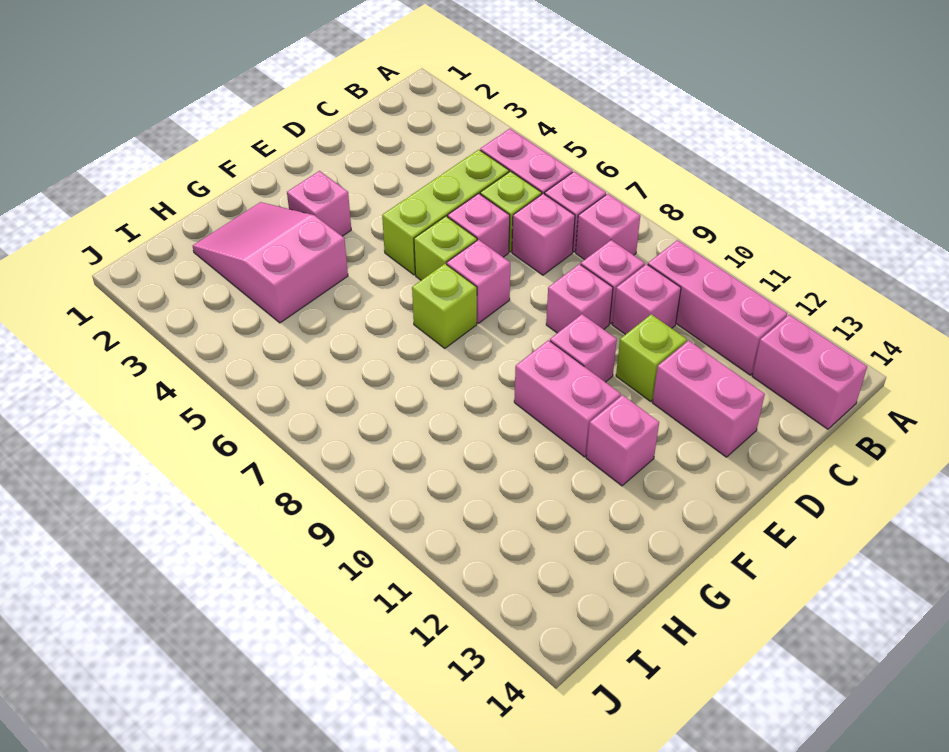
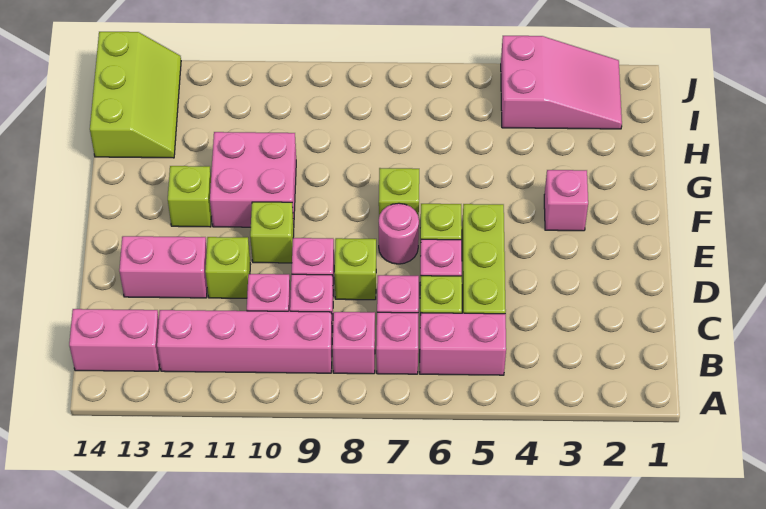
pink 1x3 brick [648,240,787,375] -> pink 1x4 brick [157,310,332,373]
none -> lime 1x1 brick [335,238,376,300]
pink 1x1 brick [447,240,510,323] -> pink 1x1 round brick [379,203,419,264]
pink 1x1 brick [550,314,617,382] -> lime 1x1 brick [250,202,294,263]
pink 1x2 brick [514,340,621,457] -> pink 2x2 brick [210,132,296,227]
pink 1x1 brick [586,395,659,486] -> lime 1x1 brick [168,166,212,227]
pink 2x3 slope [193,202,348,323] -> pink 2x3 slope moved to [501,36,622,129]
none -> lime 2x3 slope [90,32,181,158]

